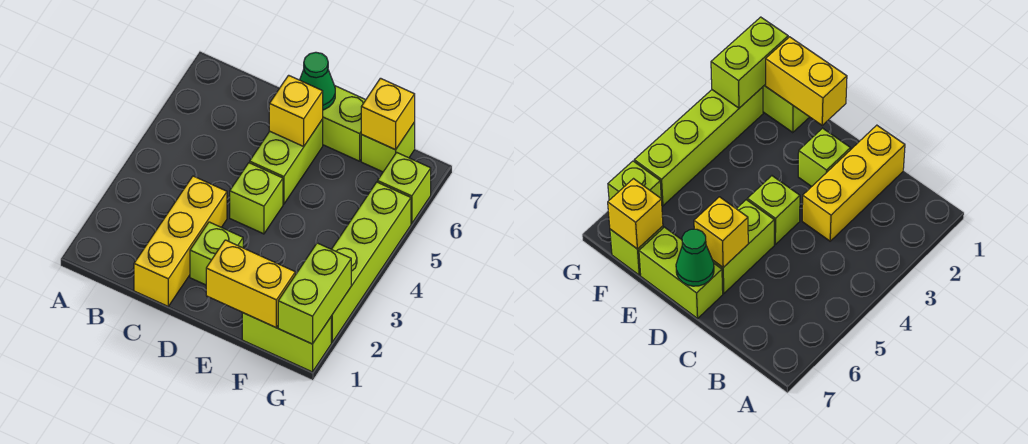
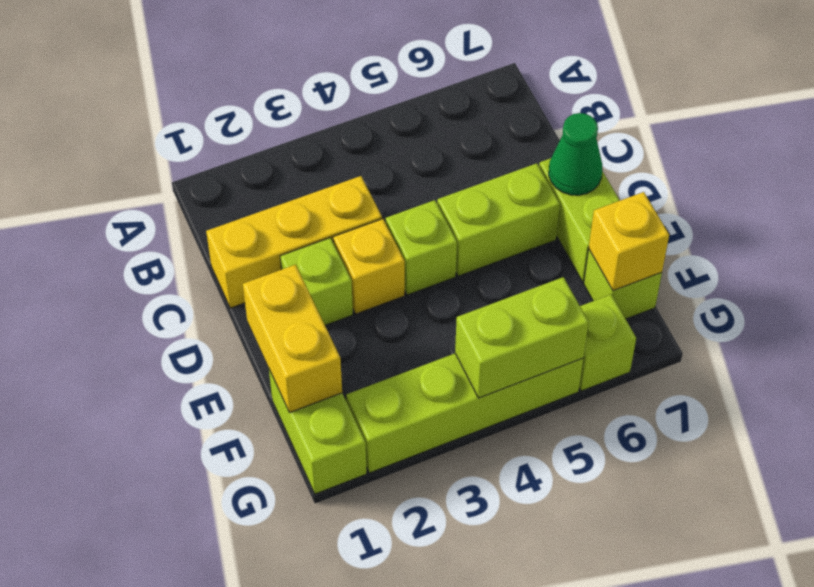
yellow 1x1 brick [269,75,323,146] -> yellow 1x1 brick moved to [333,219,405,314]
lime 1x2 brick [278,243,351,344] -> lime 1x2 brick moved to [455,277,589,398]

